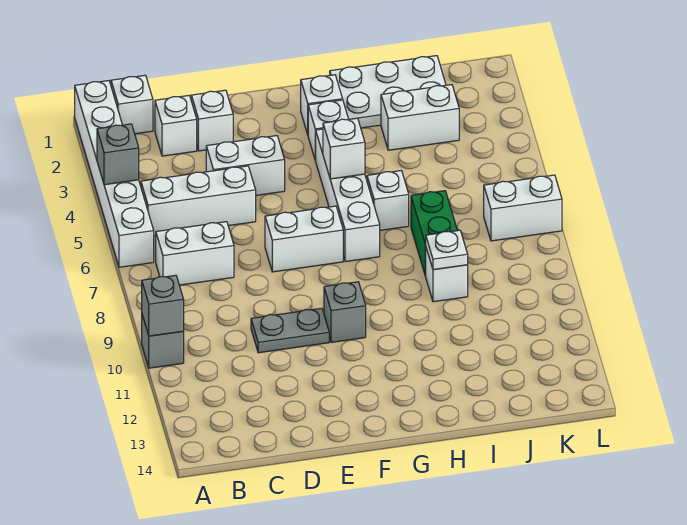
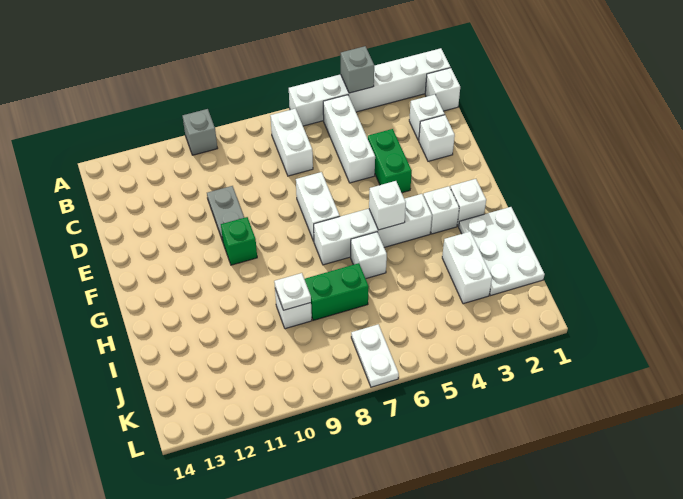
grey 1x1 brick [142,275,184,336] -> none
white 1x2 brick [206,136,285,195] -> green 1x2 brick [368,129,412,193]
grey 1x1 brick [324,282,366,342] -> green 1x1 brick [221,217,257,265]
white 1x2 brick [484,175,562,241] -> white 1x2 plate [351,324,399,387]

